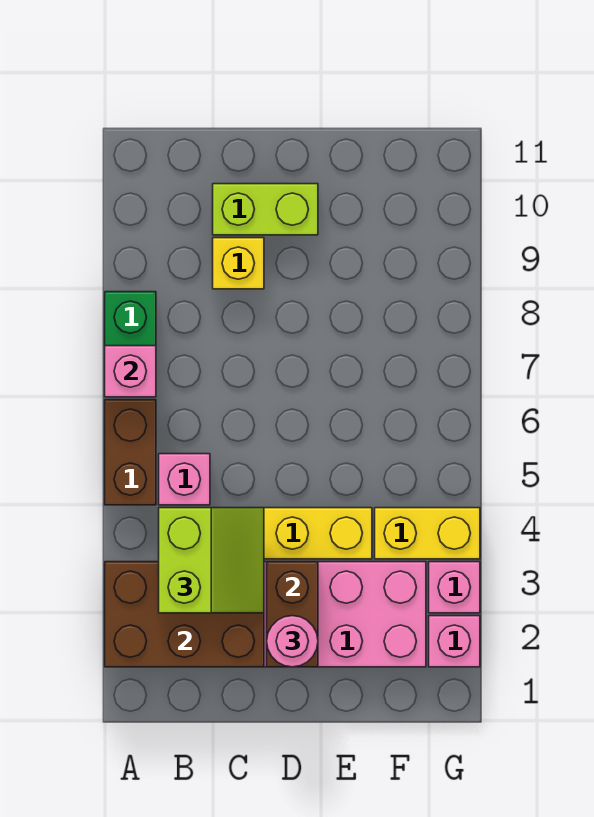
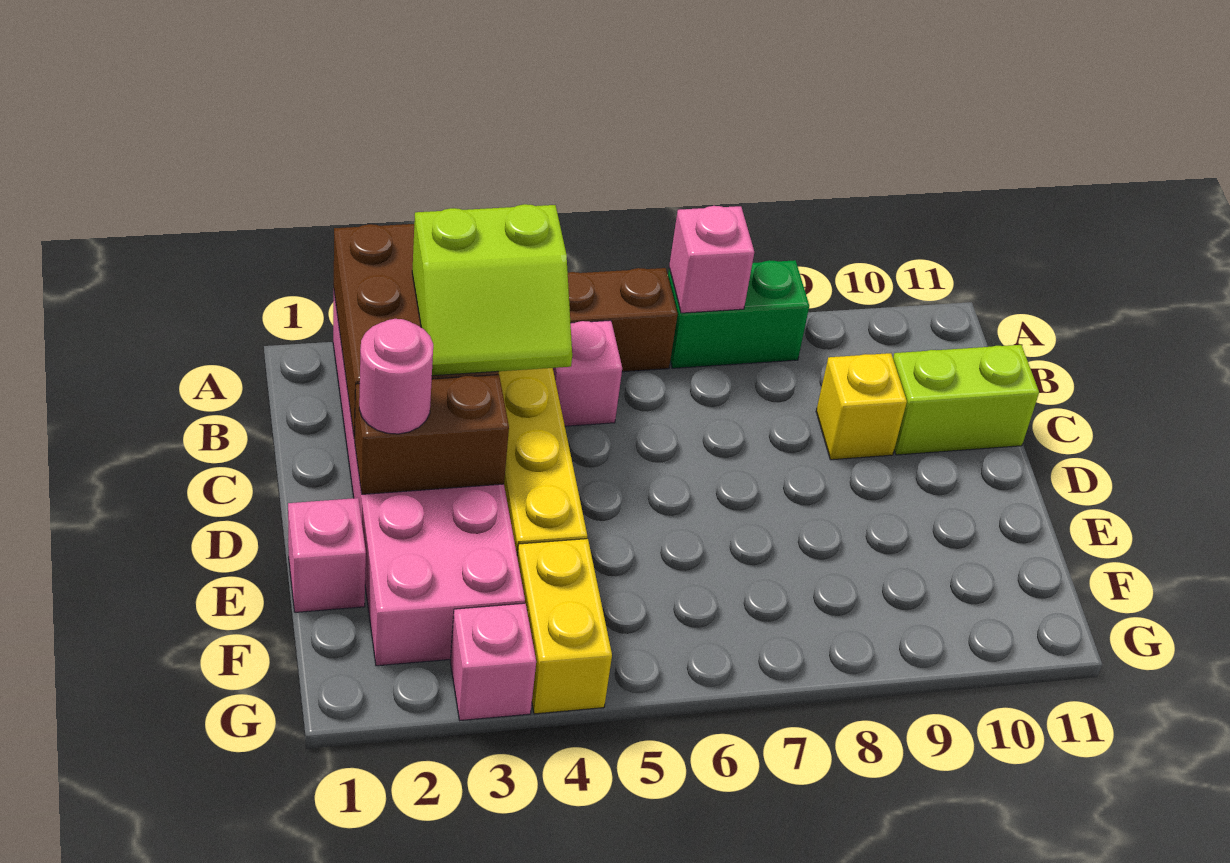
lime 1x2 brick [213,184,318,235] -> lime 1x2 brick turned to [893,345,1039,455]
pink 1x1 brick [429,616,480,667] -> pink 1x1 brick moved to [288,498,366,612]

